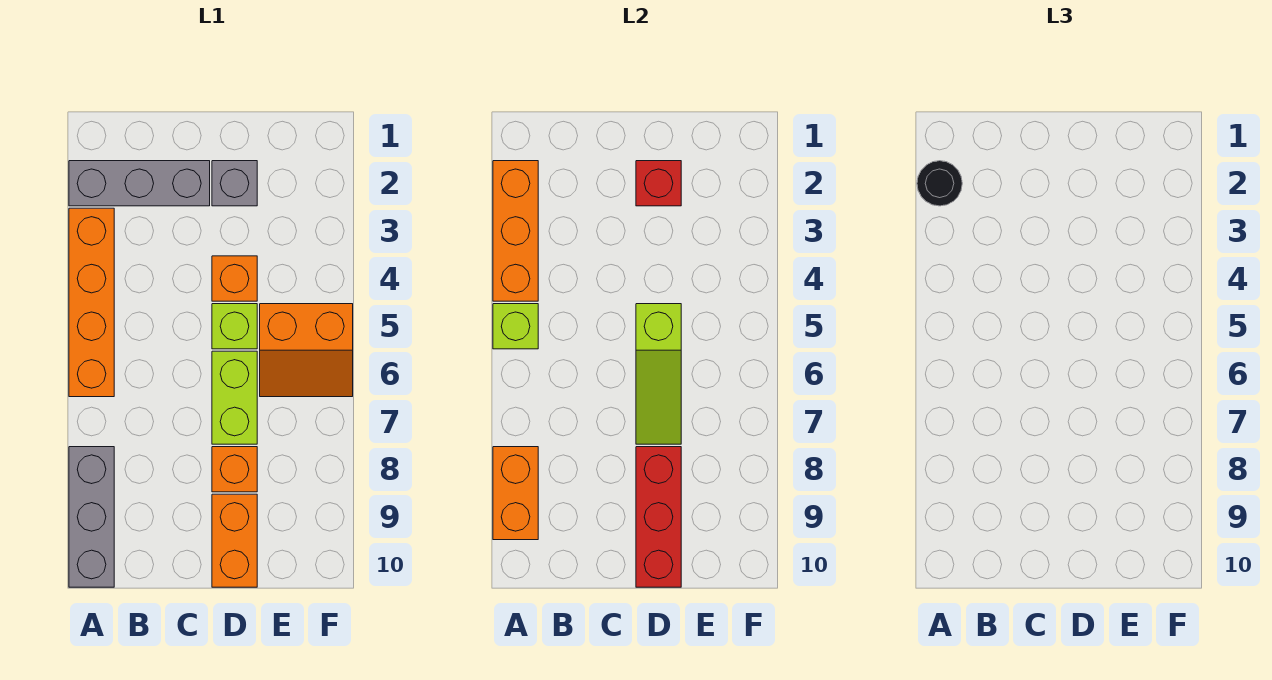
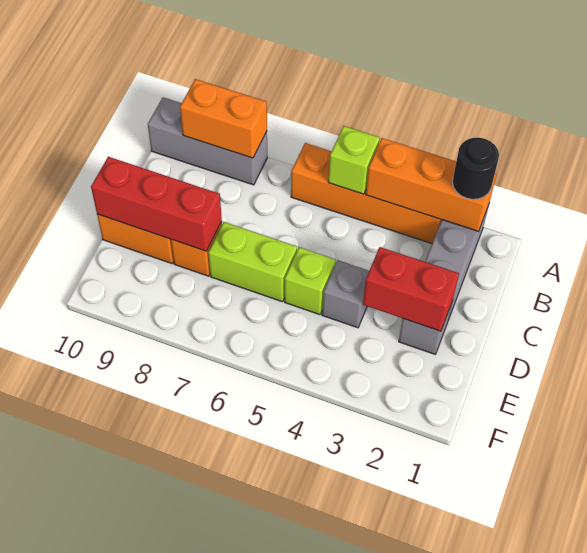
red 1x1 brick [636,161,681,206] -> red 1x2 brick [363,247,459,331]
orange 1x1 brick [212,256,257,301] -> grey 1x1 brick [322,260,369,328]
lime 1x3 slope [636,304,681,444] -> none
orange 2x2 slope [260,304,353,397] -> none

